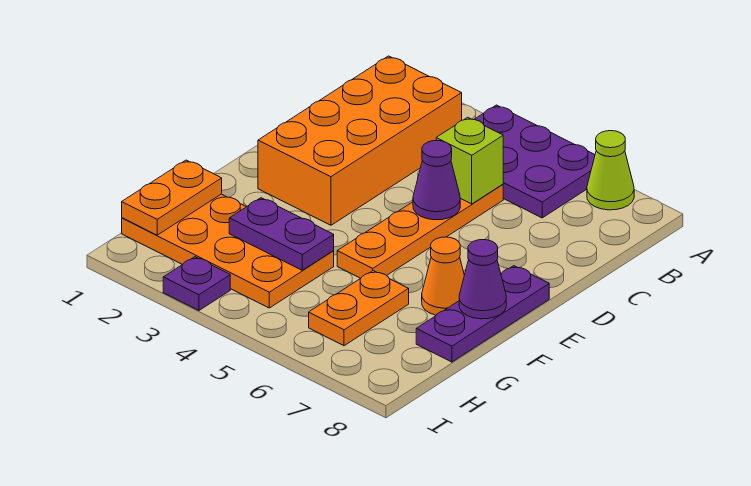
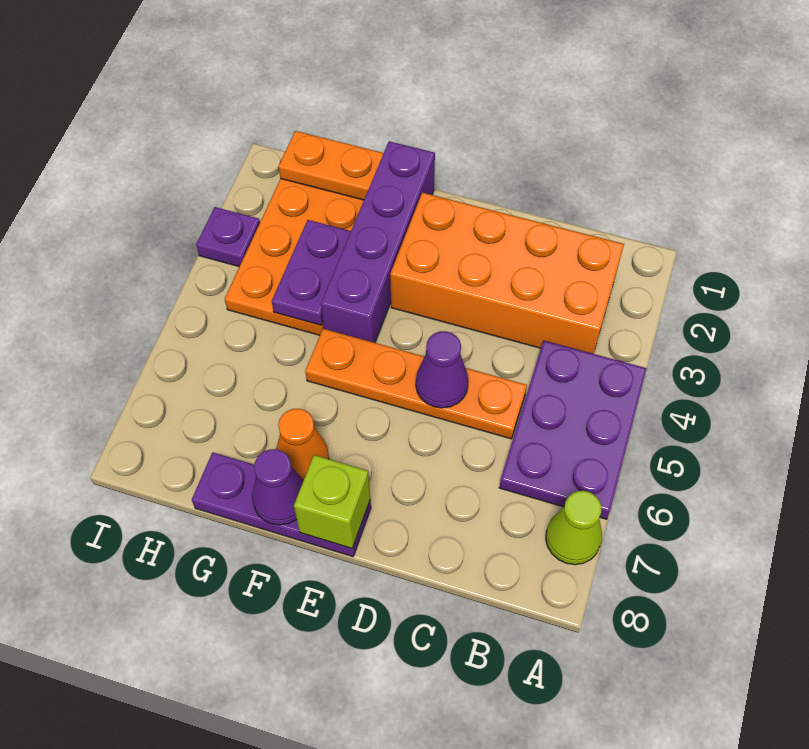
lime 1x1 brick [436,117,503,204] -> lime 1x1 brick moved to [294,455,370,548]
none -> purple 1x4 brick [321,141,435,343]
orange 1x2 plate [309,271,409,346] -> none

